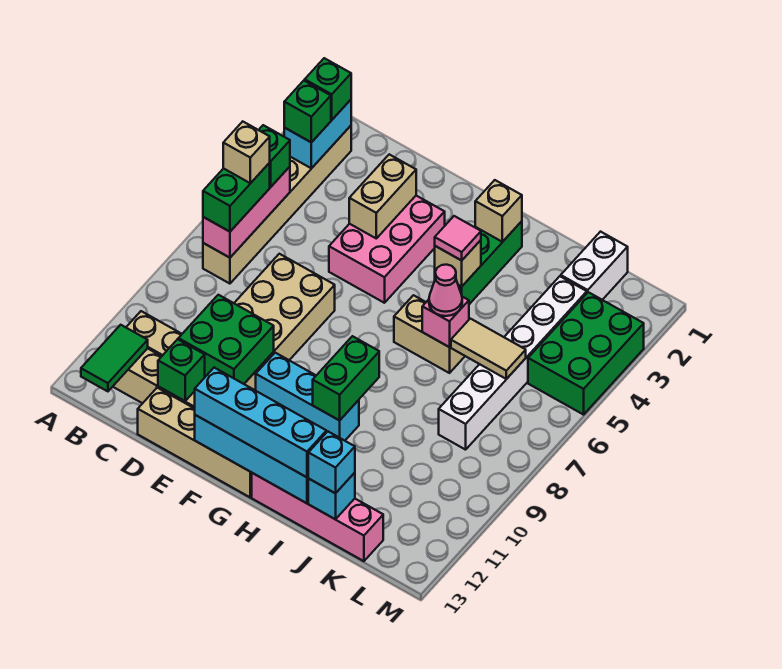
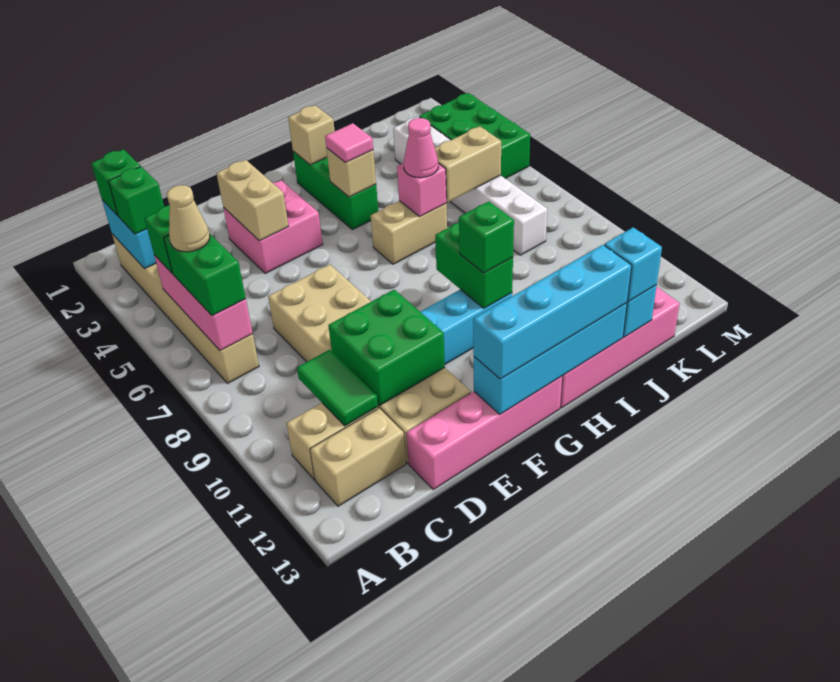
tan 1x1 brick [223,122,270,183] -> tan 1x1 cone [167,185,210,252]
green 1x2 tile [81,325,148,391] -> green 1x2 tile moved to [297,350,378,426]
green 1x1 brick [158,339,205,401] -> green 1x1 brick moved to [459,202,514,273]
tan 1x4 brick [138,388,252,497] -> pink 1x4 brick [406,376,562,489]
pink 2x3 brick [329,196,445,303] -> pink 2x2 brick [223,180,323,274]
tan 1x2 tile [451,319,526,379] -> tan 1x2 brick [435,126,501,202]
white 1x2 brick [561,232,628,300] -> none

